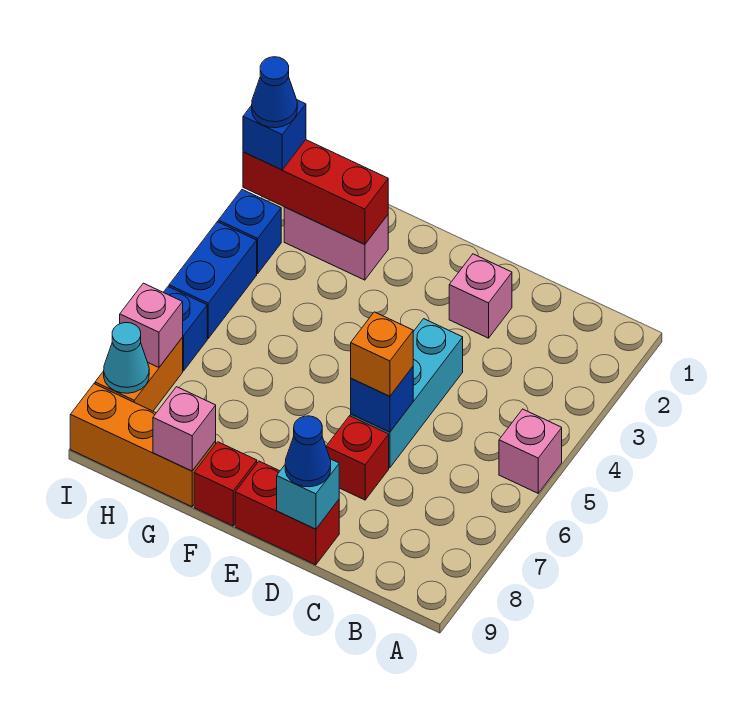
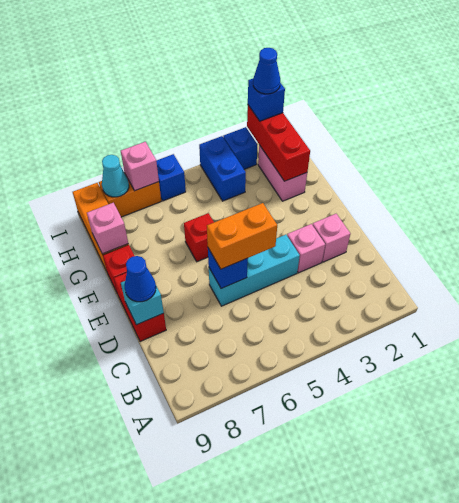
pink 1x1 brick [499,409,562,493] -> pink 1x1 brick moved to [287,224,325,273]
orange 1x1 brick [351,312,413,396] -> orange 1x2 brick [207,203,277,269]
red 1x1 brick [326,416,389,500] -> red 1x1 brick moved to [184,213,214,262]
blue 1x2 brick [169,222,257,338] -> blue 1x2 brick turned to [199,136,246,201]

